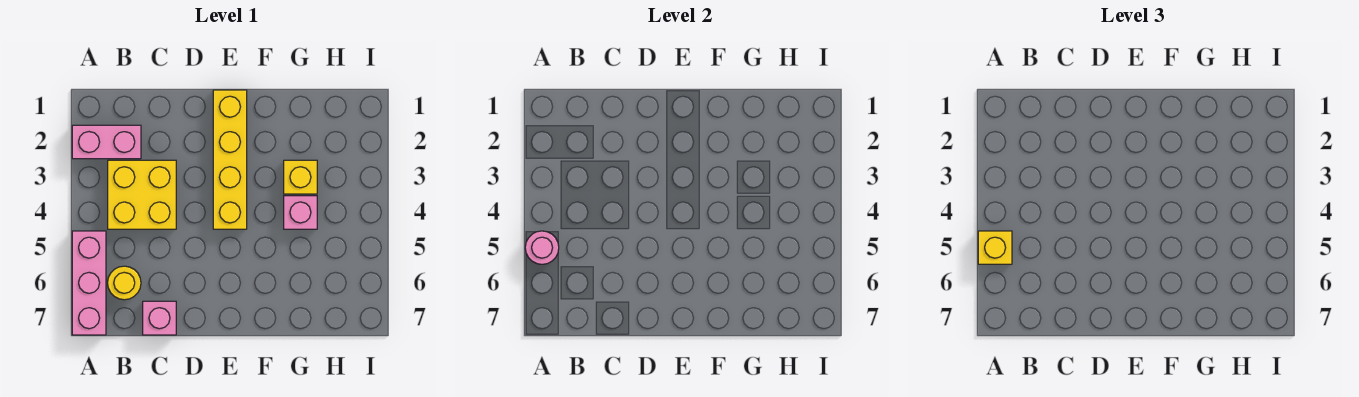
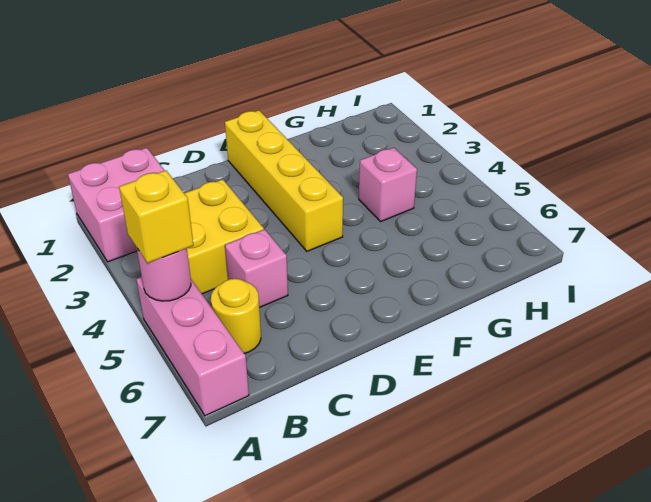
pink 1x2 brick [72,125,141,159] -> pink 2x2 brick [68,148,165,262]
pink 1x1 brick [143,301,176,335] -> pink 1x1 brick moved to [225,229,288,308]
yellow 1x1 brick [284,160,317,194] -> none

